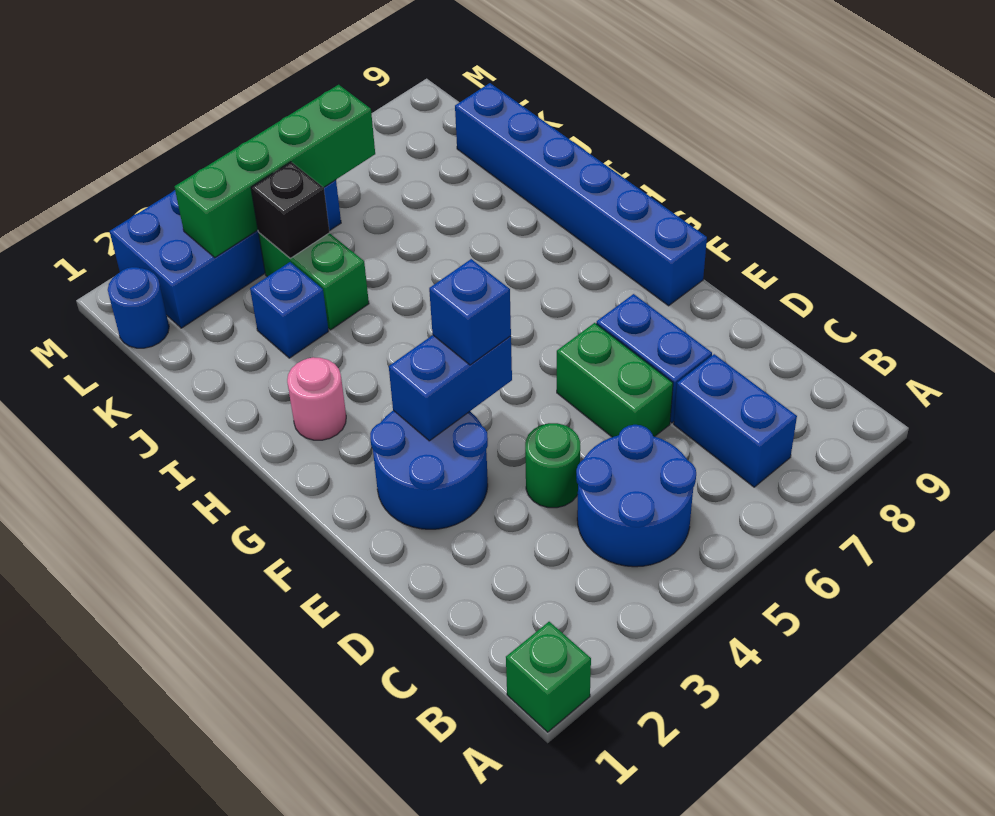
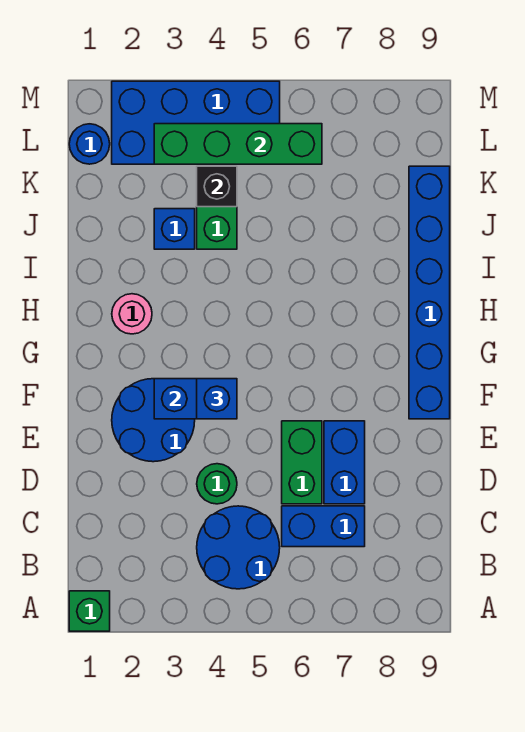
blue 1x2 brick [674,354,797,487] -> blue 1x2 brick turned to [282,506,365,547]

